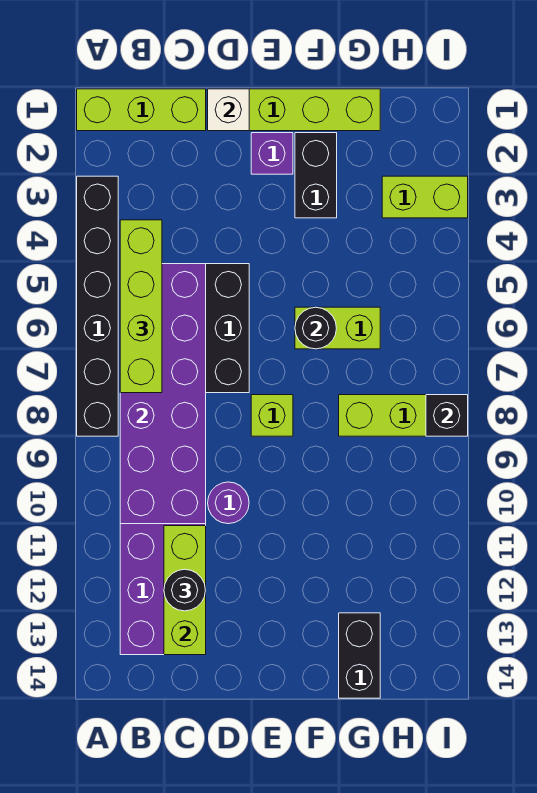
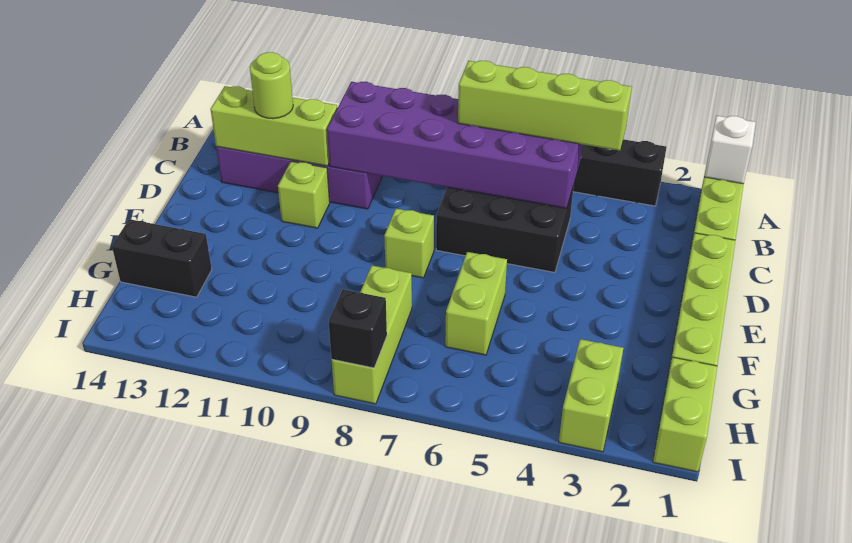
black 1x1 round brick [164,569,206,611] -> lime 1x1 round brick [250,52,293,119]
white 1x1 brick [208,89,249,131] -> white 1x1 brick moved to [705,116,756,184]
purple 1x1 round brick [208,482,249,524] -> none
none -> lime 1x1 brick [278,161,330,228]
purple 1x1 brick [251,133,293,174] -> none
black 1x2 brick [295,133,337,218] -> none
black 1x1 round brick [295,307,336,349] -> none
none -> lime 1x2 brick [653,357,717,472]

